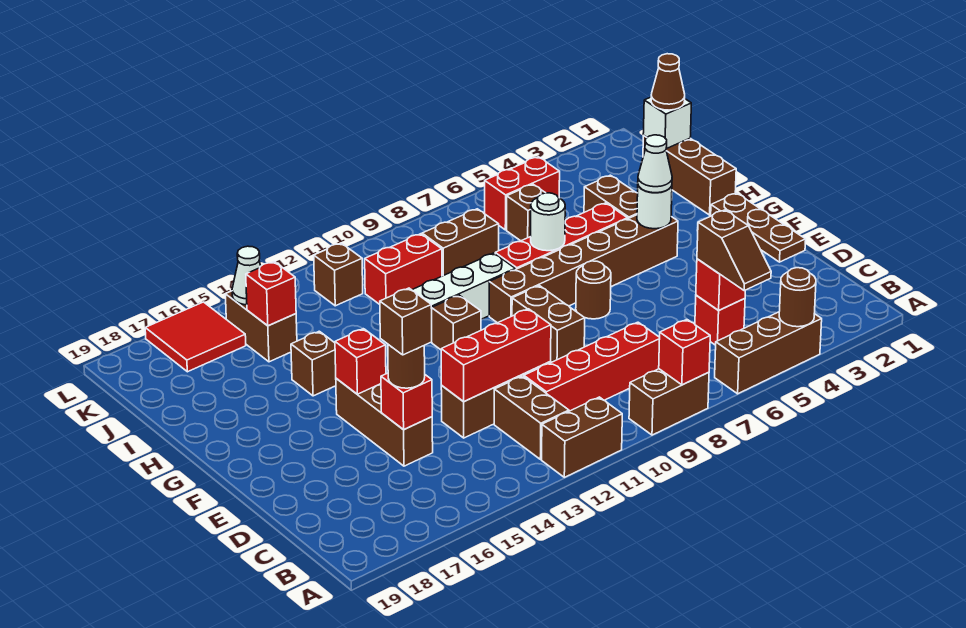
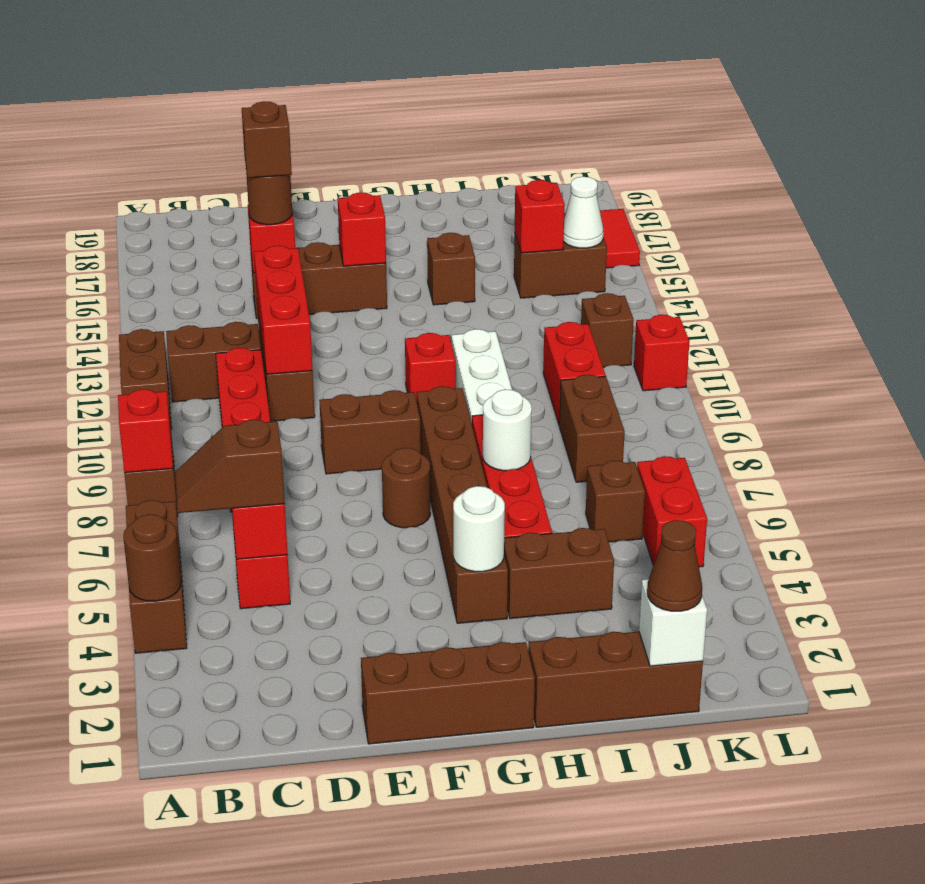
brown 1x3 plate [711,193,806,262] -> brown 1x3 brick [361,642,535,744]
white 1x1 cone [638,135,672,193] -> none
brown 1x1 brick [432,295,481,350] -> red 1x1 brick [405,333,456,402]
none -> red 1x1 brick [634,315,689,391]

